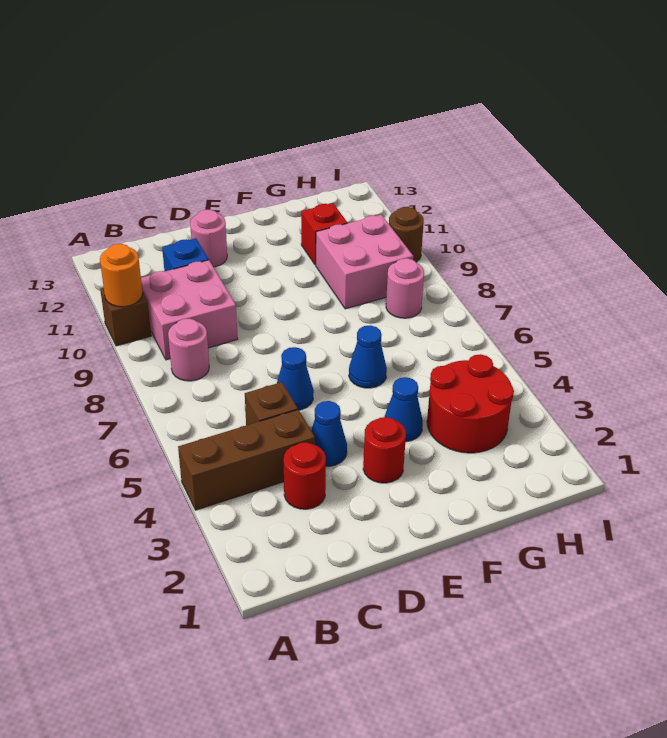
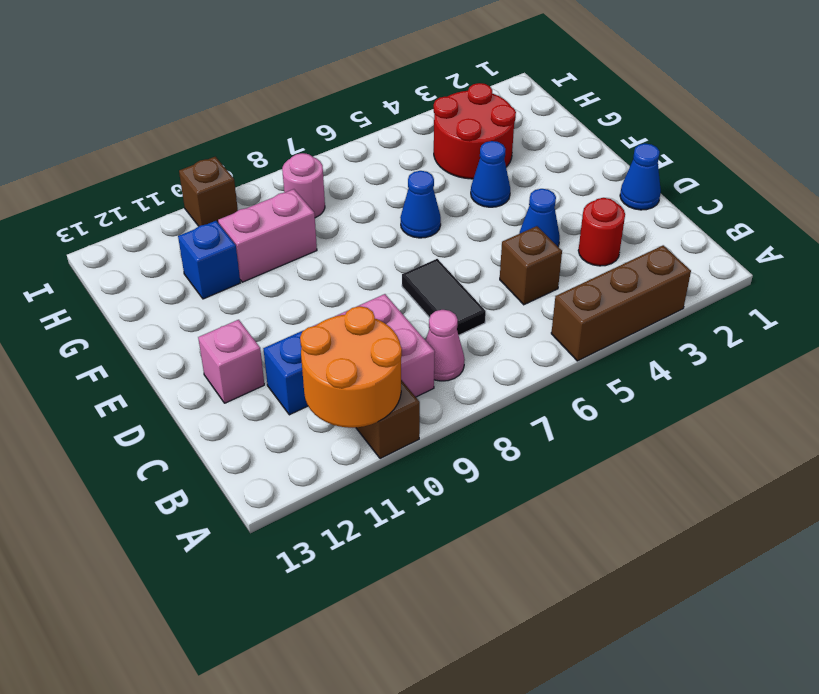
brown 1x3 brick [178,410,315,510] -> brown 1x3 brick turned to [551,245,691,361]
orange 1x1 round brick [100,244,143,307] -> orange 2x2 round brick [300,306,402,428]
pink 1x1 round brick [168,319,209,381] -> pink 1x1 cone [426,310,465,381]
none -> black 1x2 tile [402,259,486,335]
blue 1x1 cone [277,347,314,410] -> blue 1x1 cone moved to [620,144,661,210]
pink 1x1 round brick [190,210,227,267] -> pink 1x1 brick [198,320,264,403]
red 1x1 round brick [363,417,406,483] -> none
pink 2x2 brick [316,215,413,309] -> pink 1x2 brick [218,189,317,282]
red 1x1 brick [301,203,347,265] -> blue 1x1 brick [178,221,240,299]
brown 1x1 round brick [389,207,424,262] -> brown 1x1 brick [179,157,238,226]

